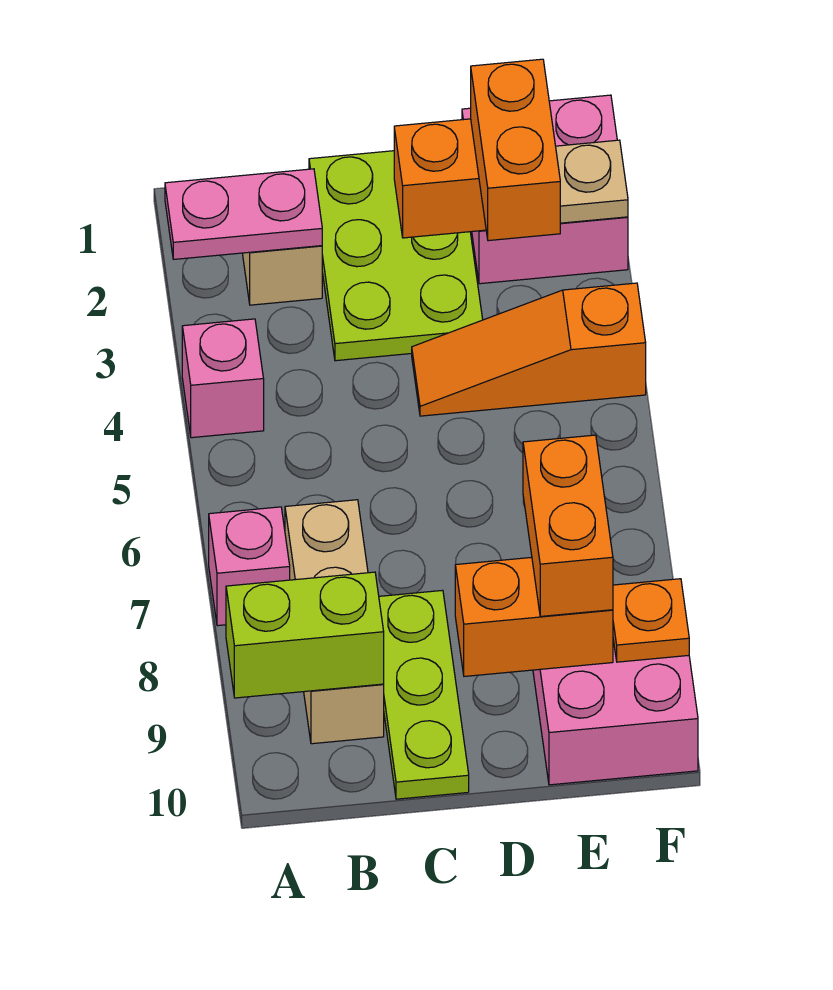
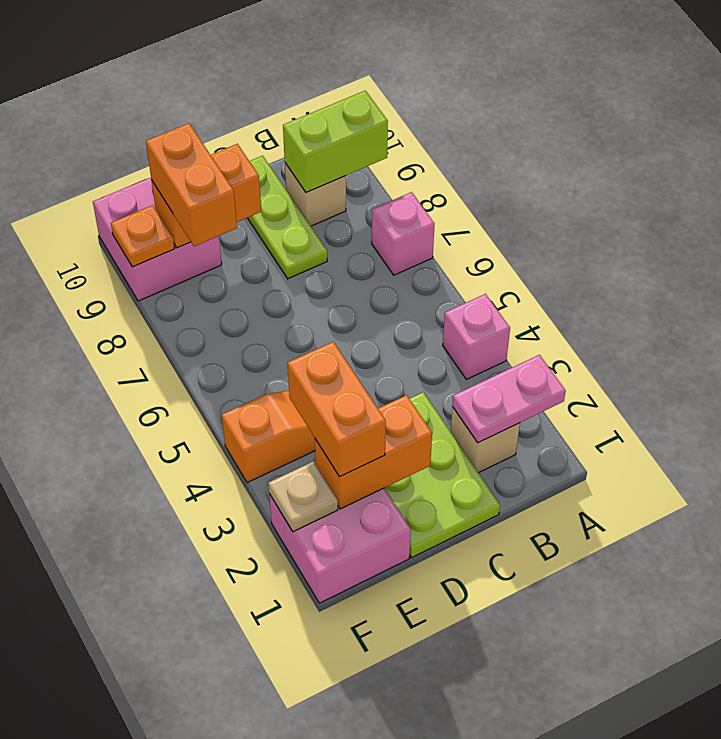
tan 1x3 brick [285,500,384,744] -> tan 1x1 brick [285,163,346,226]

